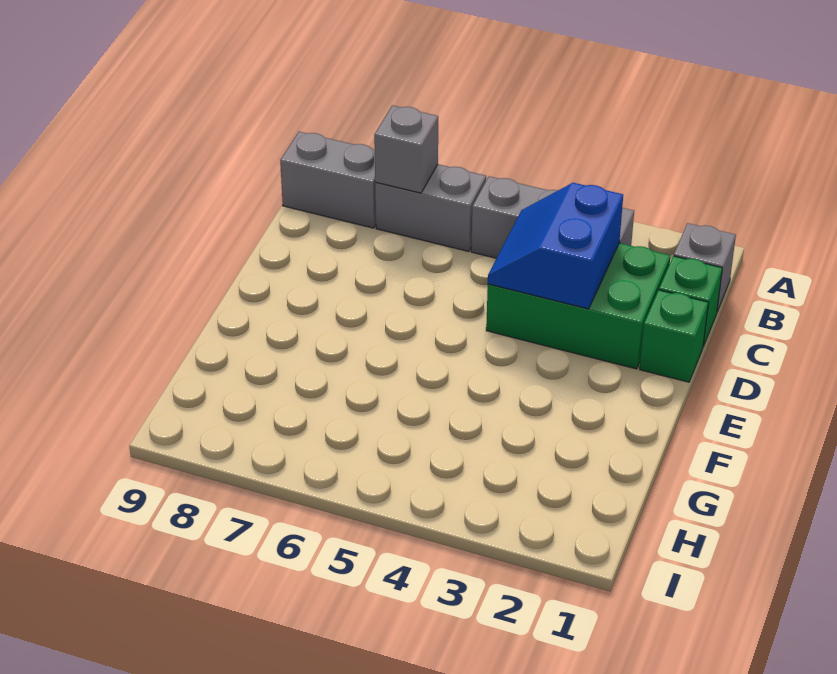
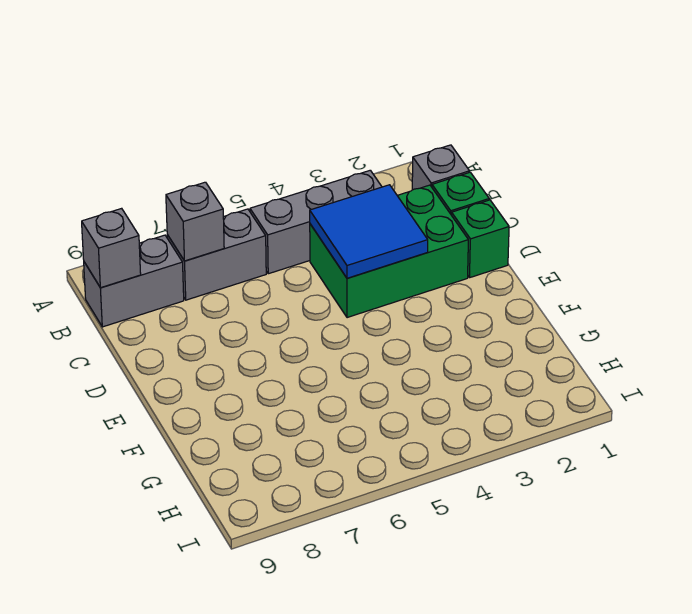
none -> grey 1x1 brick [82,208,141,288]
blue 2x2 slope [488,183,623,309] -> blue 2x2 tile [310,185,428,278]

